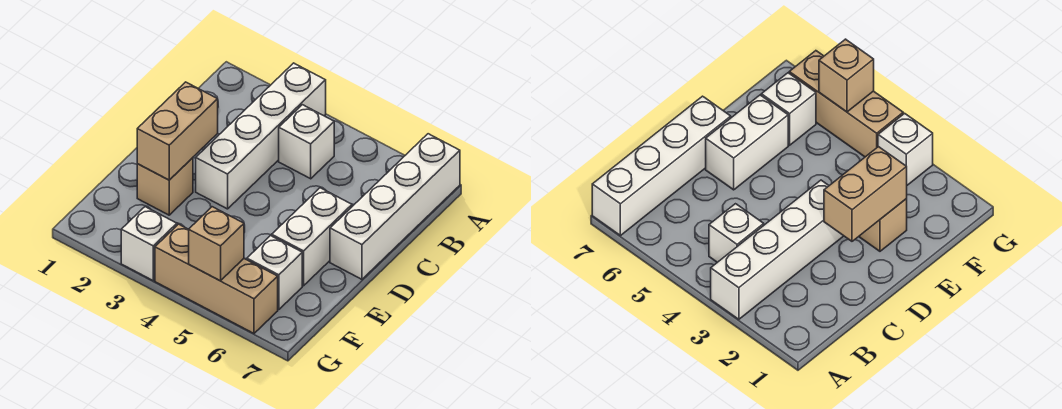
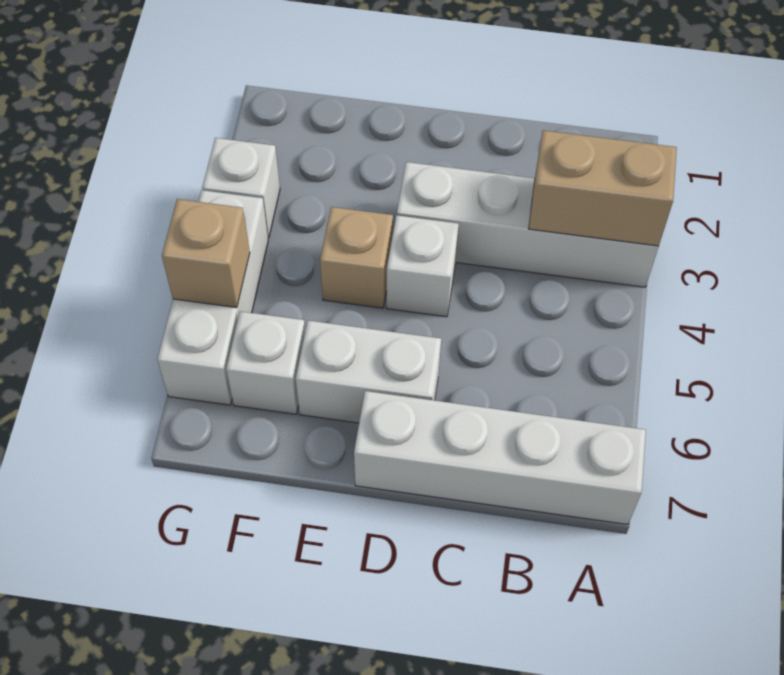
white 1x1 brick [279,105,334,179] -> white 1x1 brick moved to [387,215,459,317]
tan 1x2 brick [137,82,218,180] -> tan 1x2 brick moved to [529,130,677,246]
tan 1x1 brick [137,158,193,215] -> tan 1x1 brick moved to [320,207,393,308]
tan 1x3 brick [155,224,278,333] -> white 1x3 brick [157,190,268,405]

